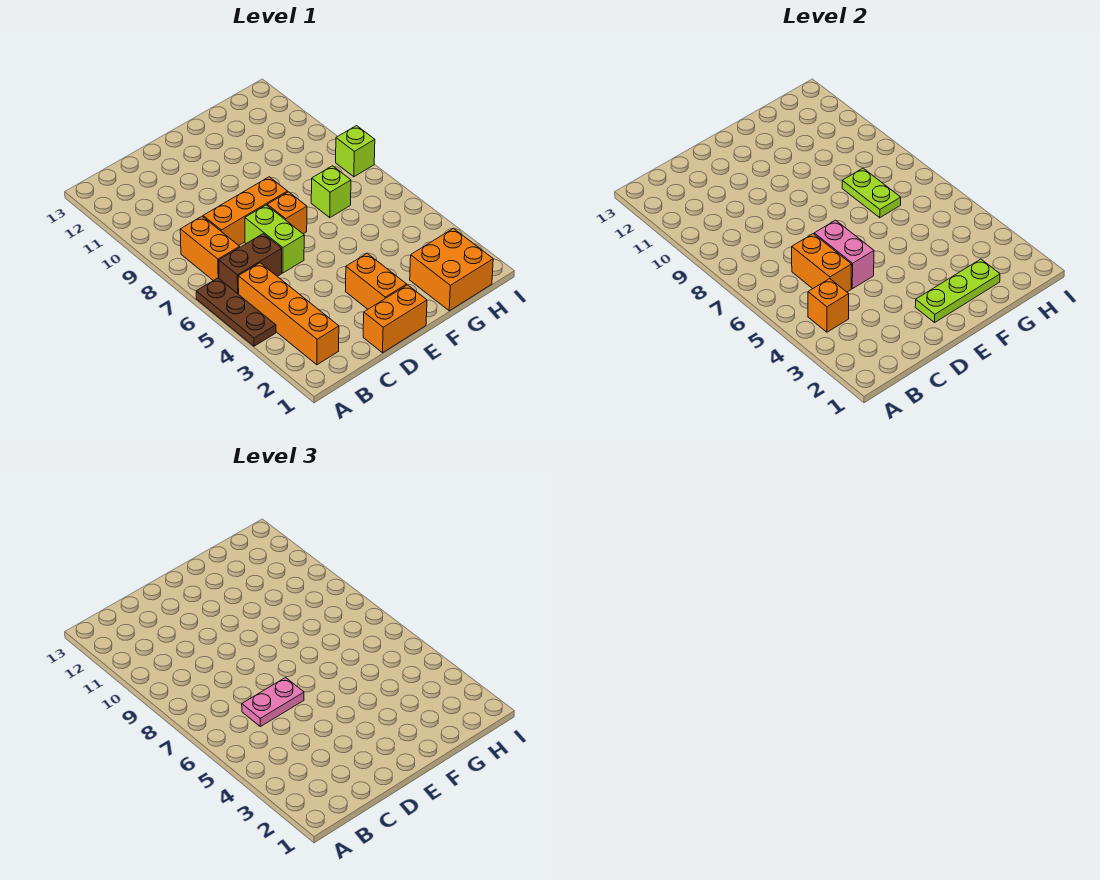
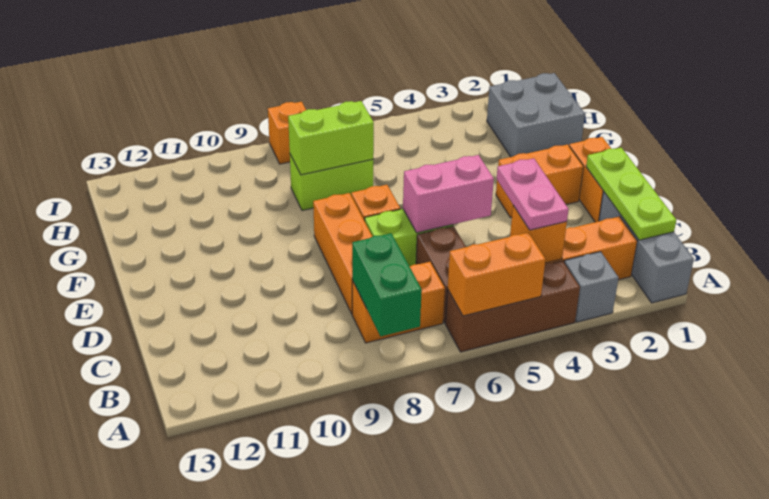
none -> grey 1x3 brick [599,191,694,303]
none -> grey 1x1 brick [564,252,618,322]
brown 1x3 plate [196,278,276,346] -> brown 1x3 brick [445,261,580,352]
none -> green 1x2 brick [352,233,422,336]
orange 1x2 brick [792,234,852,292] -> orange 1x2 brick moved to [448,233,546,316]
pink 1x2 plate [242,678,304,727] -> pink 1x2 plate moved to [497,158,569,230]
lime 1x3 plate [915,259,1000,322] -> lime 1x3 plate moved to [586,148,676,240]
orange 2x2 brick [410,228,493,311] -> grey 2x2 brick [487,73,585,157]
lime 1x1 brick [311,166,351,218] -> lime 1x2 brick [290,155,373,211]
lime 1x2 plate [842,168,901,218] -> lime 1x2 brick [288,101,374,175]
lime 1x1 brick [336,126,375,177] -> orange 1x1 brick [268,102,306,164]

